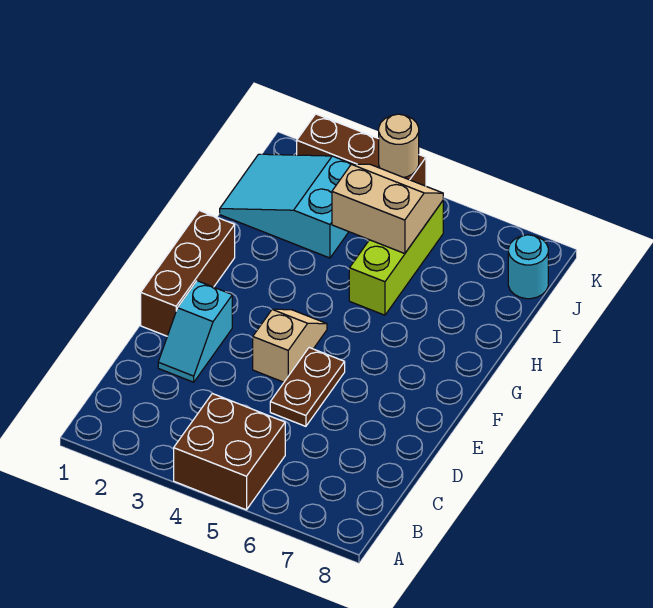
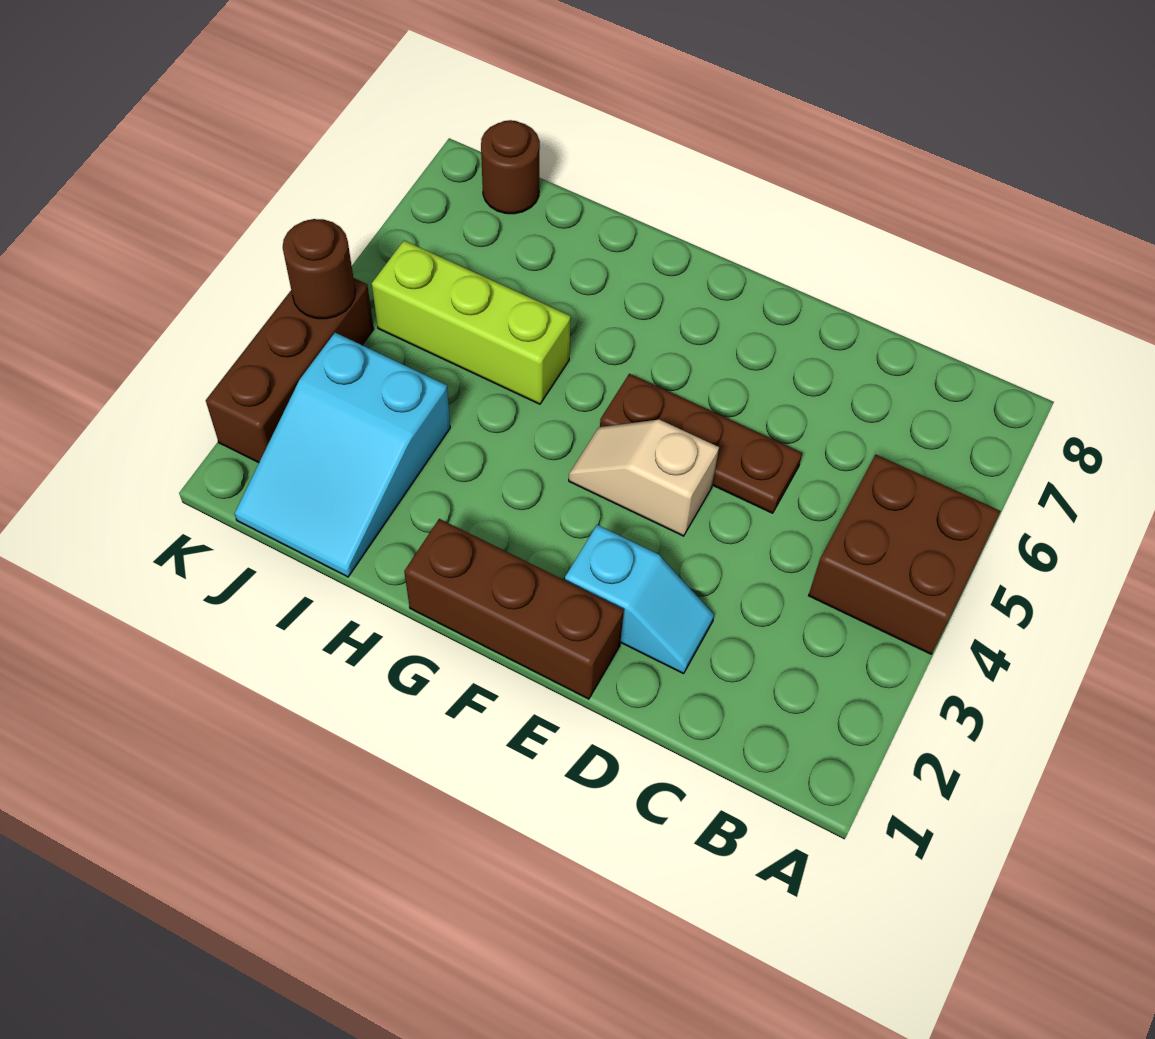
brown 1x2 plate [270,348,345,426] -> brown 1x3 plate [600,374,802,513]
tan 2x2 slope [332,164,443,254] -> none
cyan 1x1 round brick [508,235,548,299] -> brown 1x1 round brick [481,120,540,214]
tan 1x1 round brick [379,114,419,177] -> brown 1x1 round brick [283,219,355,319]

